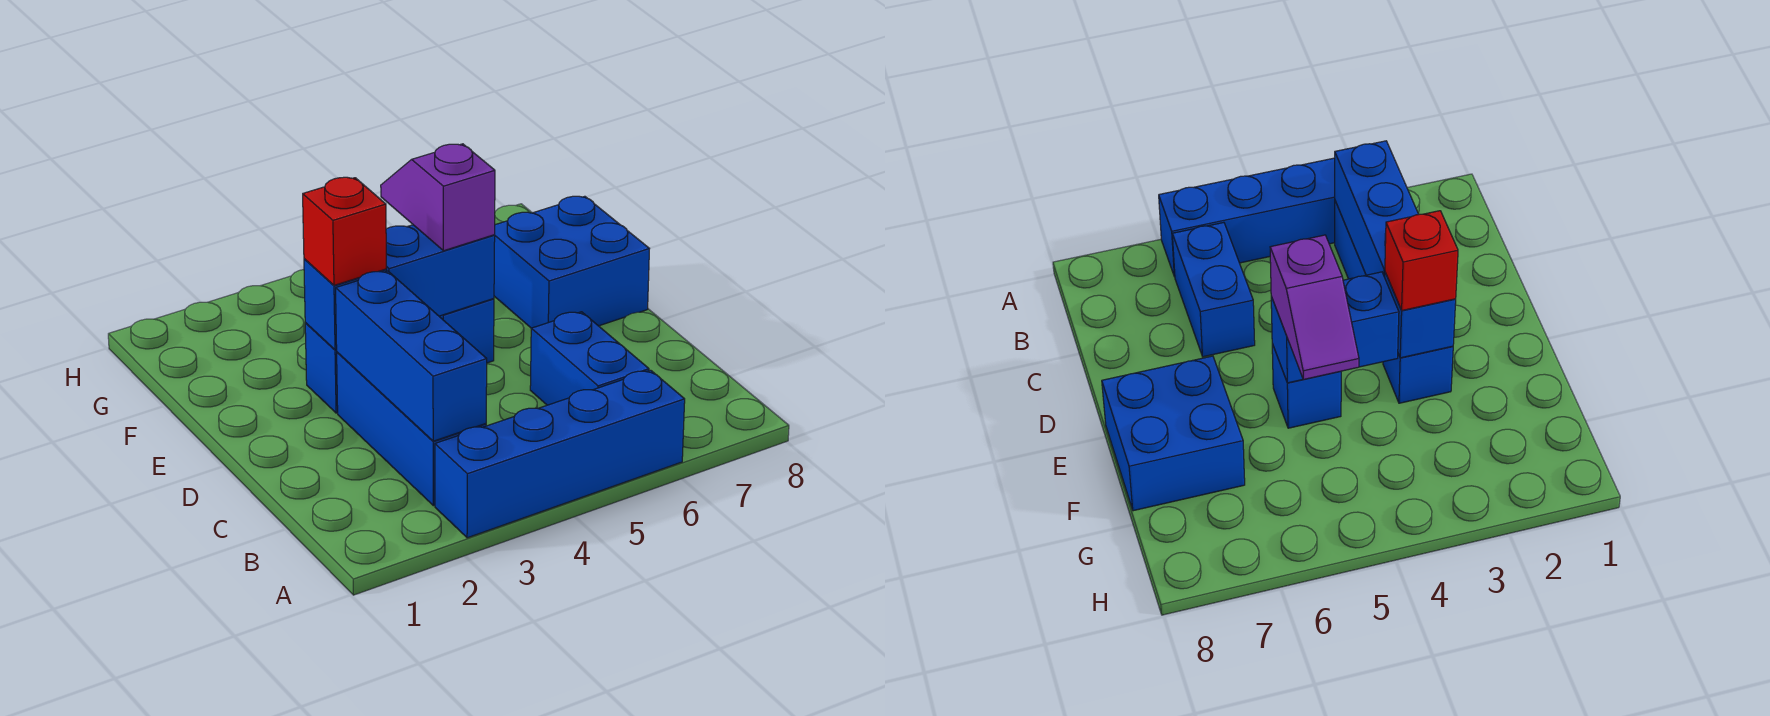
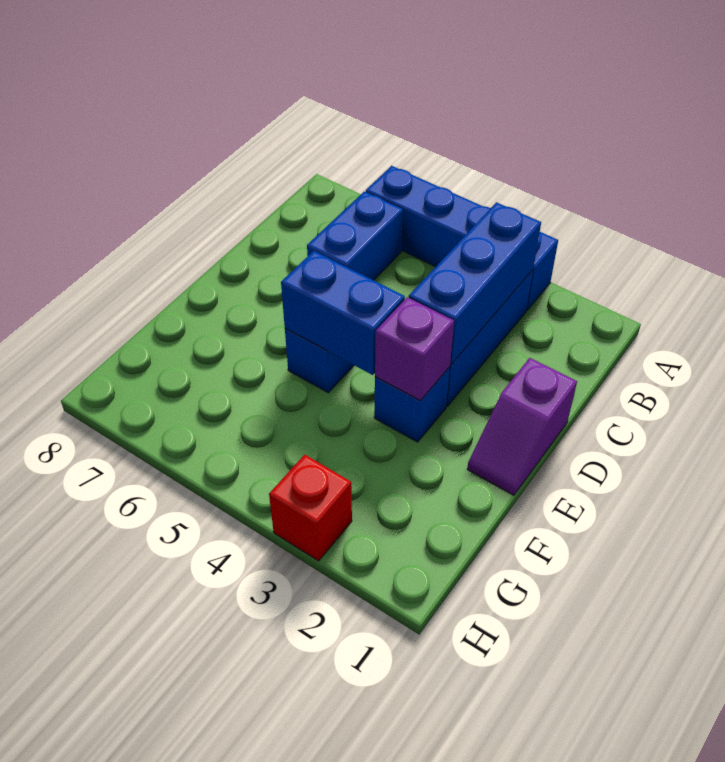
blue 1x1 brick [304,259,386,350] -> purple 1x1 brick [375,297,454,401]
red 1x1 brick [303,177,386,285] -> red 1x1 brick moved to [269,455,352,561]
purple 1x2 slope [381,144,495,251] -> purple 1x2 slope moved to [467,358,577,495]
blue 2x2 brick [494,196,649,328] -> none

